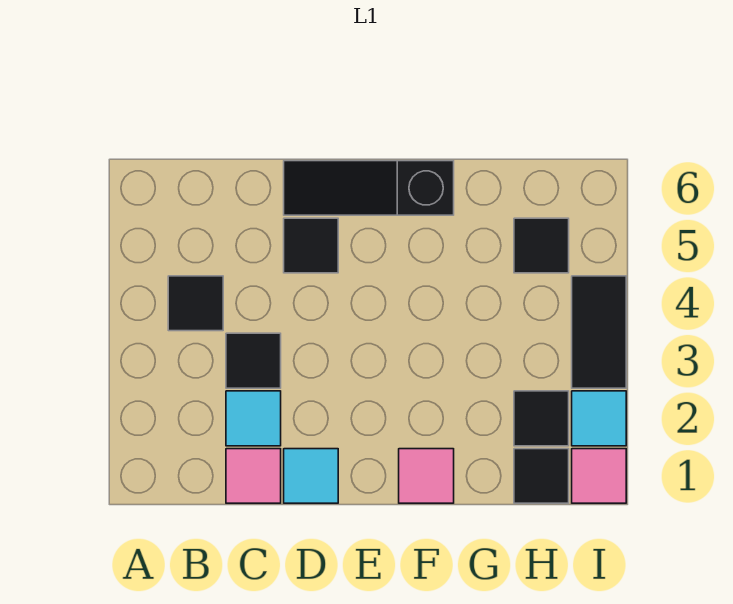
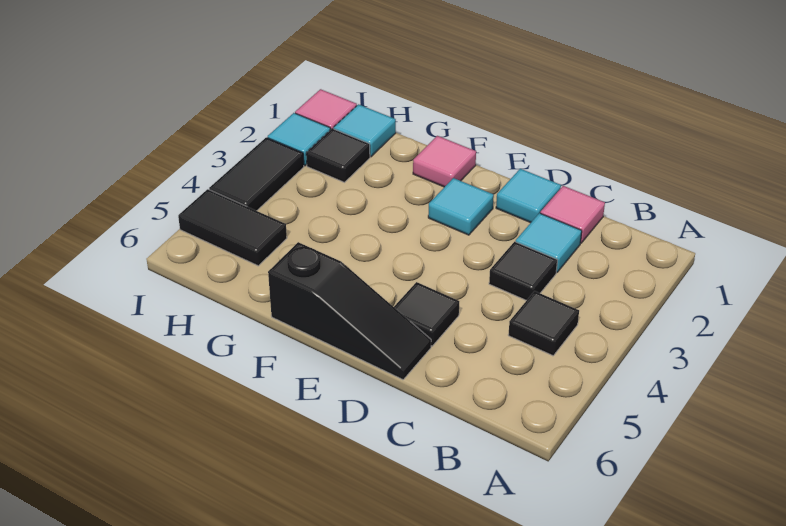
none -> cyan 1x1 tile [428,178,494,235]
black 1x1 tile [514,449,569,503] -> cyan 1x1 tile [334,104,396,157]
black 1x1 tile [514,218,569,273] -> black 1x2 tile [178,189,287,266]

